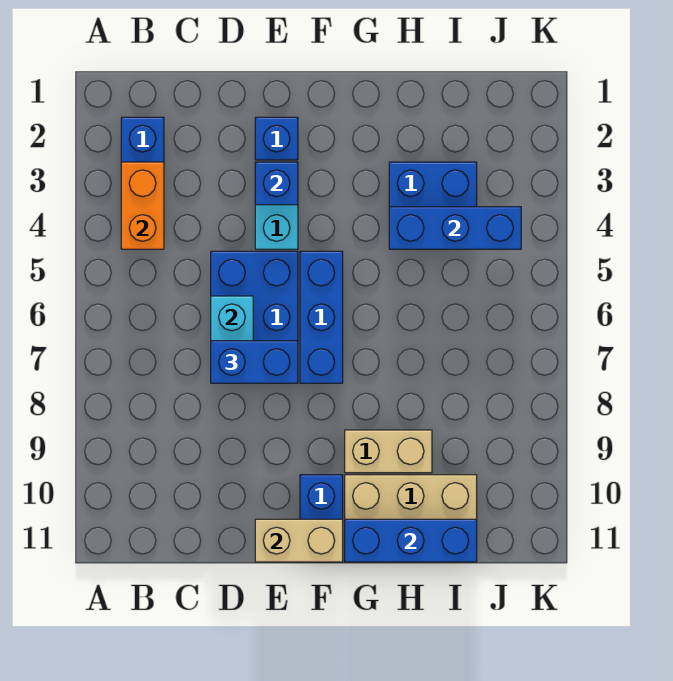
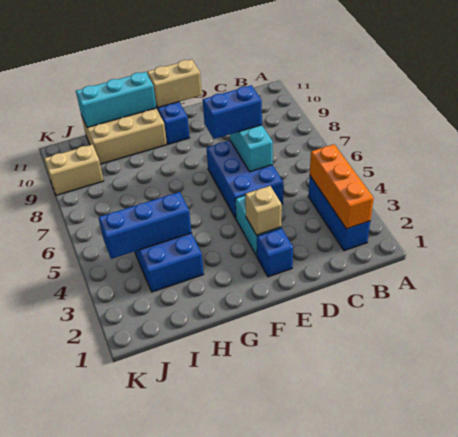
orange 1x2 brick [121,162,164,249] -> orange 1x3 brick [310,144,374,229]
blue 1x1 brick [255,162,298,205] -> tan 1x1 brick [245,186,282,235]
blue 1x3 brick [300,251,343,383] -> none
tan 1x2 brick [345,430,432,473] -> tan 1x2 brick moved to [44,145,104,195]
blue 1x3 brick [345,519,477,562] -> cyan 1x3 brick [76,72,156,127]

